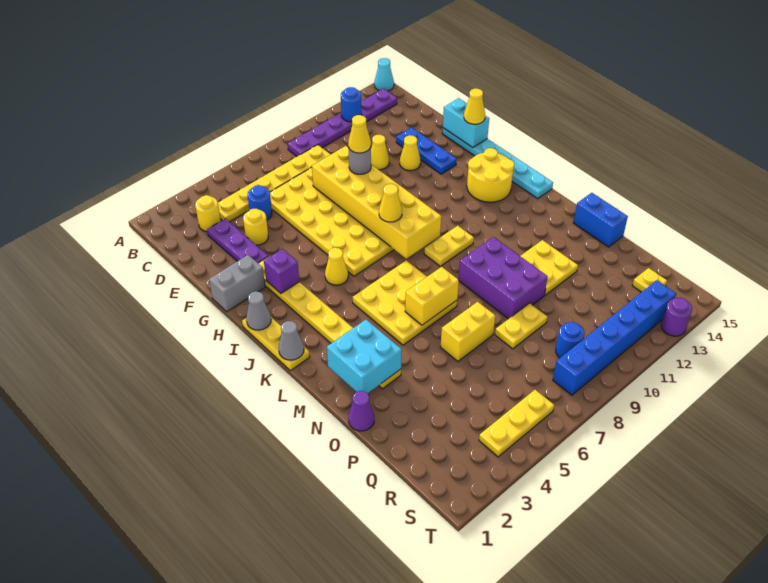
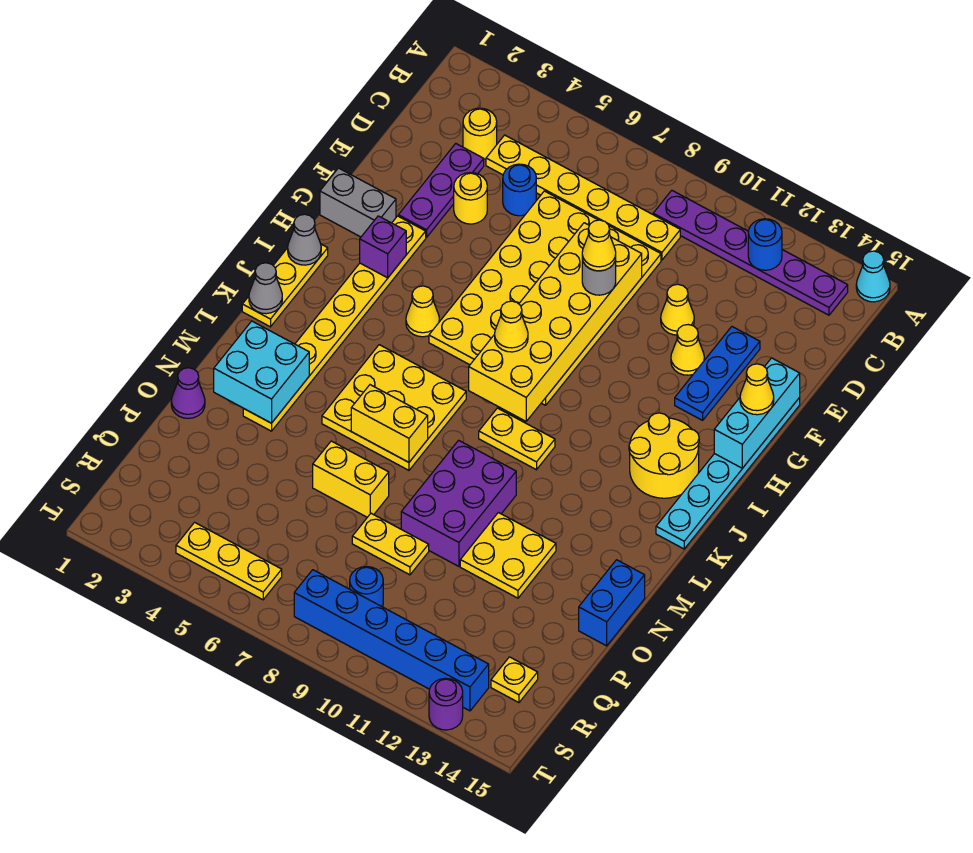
cyan 1x2 brick [443,98,489,148] -> cyan 1x3 brick [714,358,800,468]

